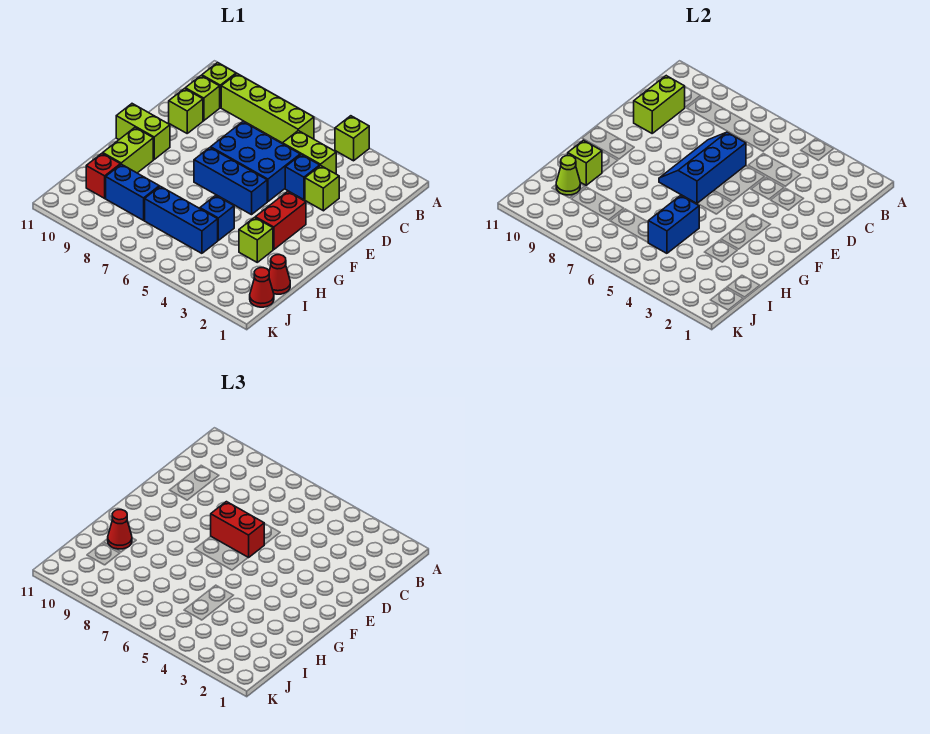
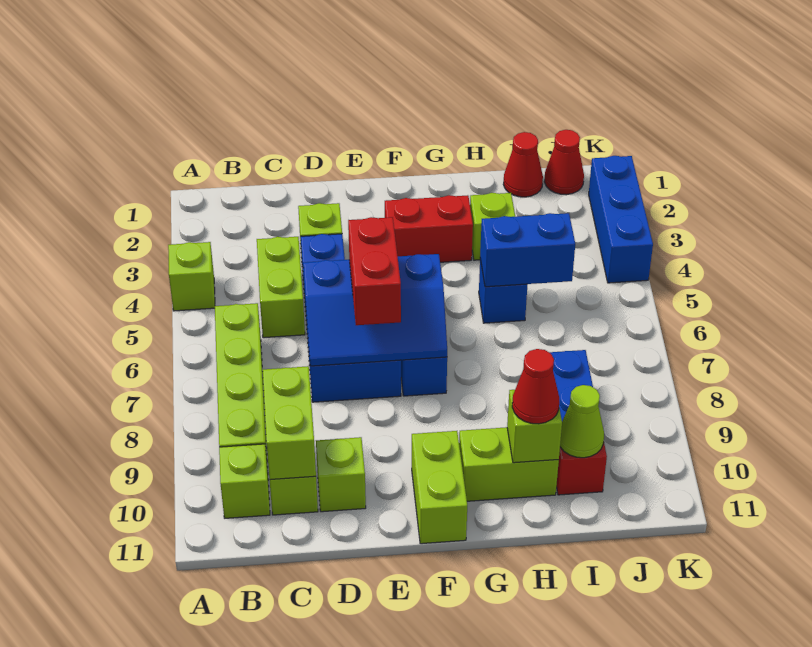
lime 1x2 brick [634,76,685,133] -> lime 1x2 brick turned to [263,366,316,480]
blue 1x3 brick [145,186,218,253] -> blue 1x3 brick moved to [589,156,653,283]

